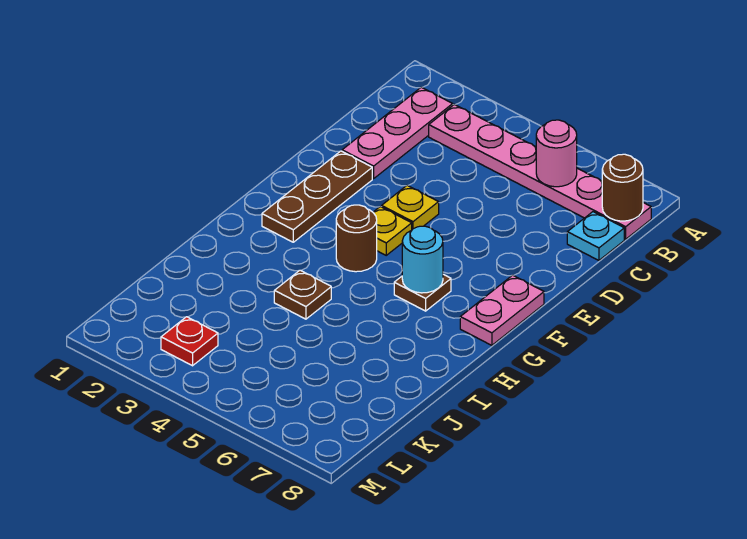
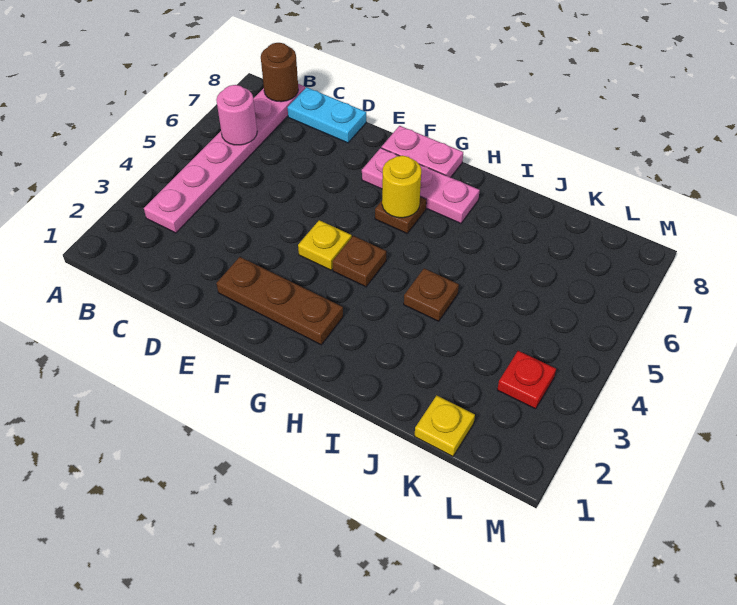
pink 1x3 plate [342,87,453,179] -> pink 1x3 plate moved to [362,148,480,223]
cyan 1x1 plate [567,212,624,260] -> cyan 1x2 plate [287,87,366,143]
yellow 1x1 plate [382,185,439,229] -> yellow 1x1 plate moved to [414,395,475,456]
brown 1x1 round brick [336,205,377,272] -> brown 1x1 plate [332,236,386,287]
cyan 1x1 round brick [402,226,443,293] -> yellow 1x1 round brick [382,155,421,218]

